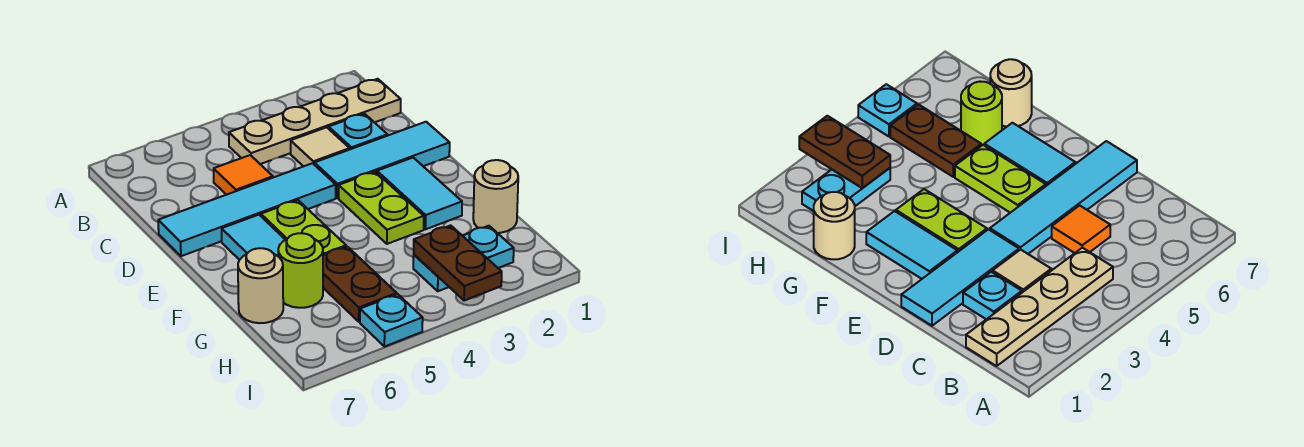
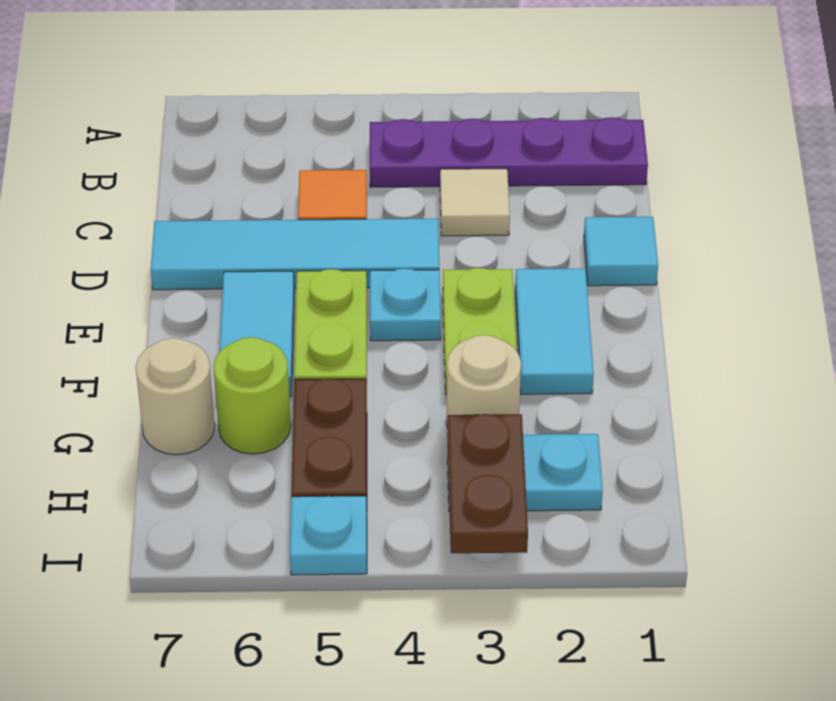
tan 1x4 plate [229,79,401,164] -> purple 1x4 plate [370,117,648,187]
cyan 1x1 plate [329,114,387,149] -> cyan 1x1 plate moved to [370,268,441,341]
cyan 1x3 tile [314,122,450,198] -> cyan 1x1 tile [584,217,658,286]
tan 1x1 round brick [473,160,518,233] -> tan 1x1 round brick moved to [446,335,521,429]

